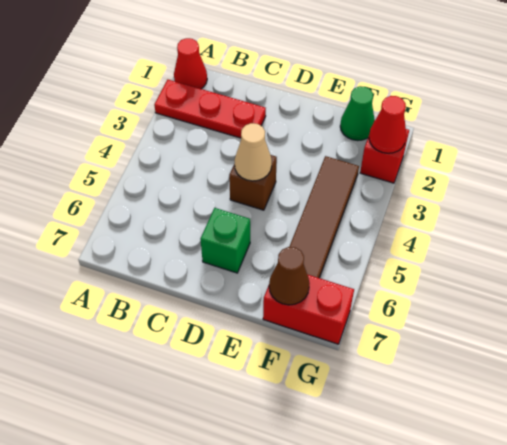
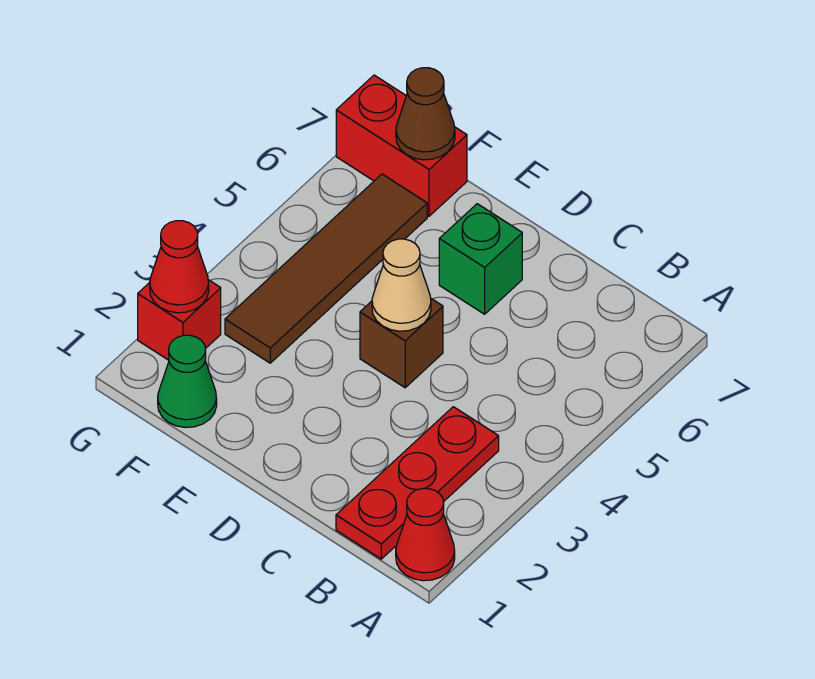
red 1x3 plate [154,80,266,138] -> red 1x3 plate turned to [336,407,499,559]

